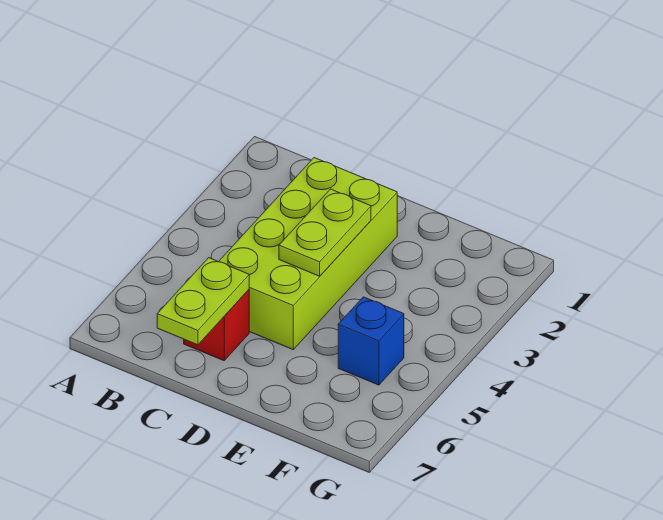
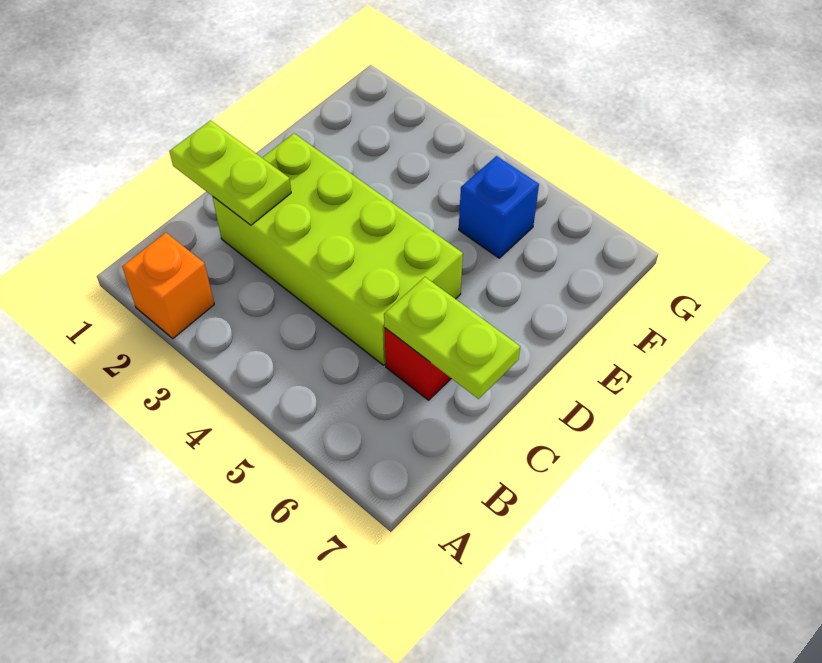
none -> orange 1x1 brick [122,233,214,338]
lime 1x2 plate [279,189,371,276] -> lime 1x2 plate moved to [169,121,291,225]

